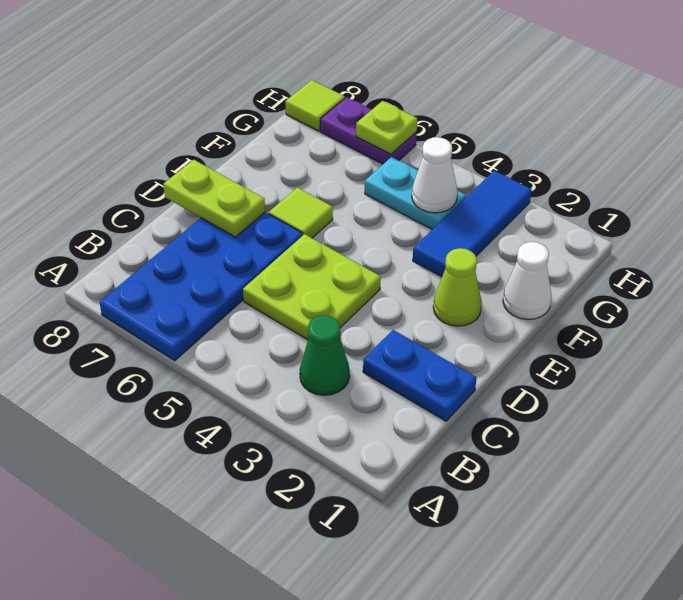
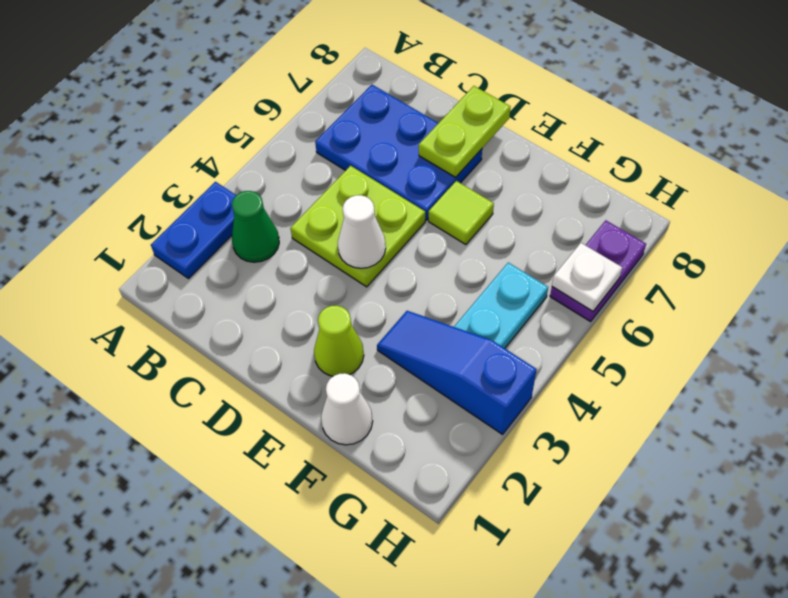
blue 2x4 plate [100,212,303,361] -> blue 2x3 plate [315,85,482,220]
blue 1x2 plate [363,330,476,421] -> blue 1x2 plate moved to [151,182,236,278]
blue 1x3 tile [413,171,532,277] -> blue 1x3 slope [377,311,537,434]
white 1x1 cone [412,137,458,213] -> white 1x1 cone moved to [338,195,386,268]
lime 1x1 plate [356,101,417,154] -> white 1x1 plate [552,243,622,311]
lime 1x1 tile [285,80,345,131] -> none

